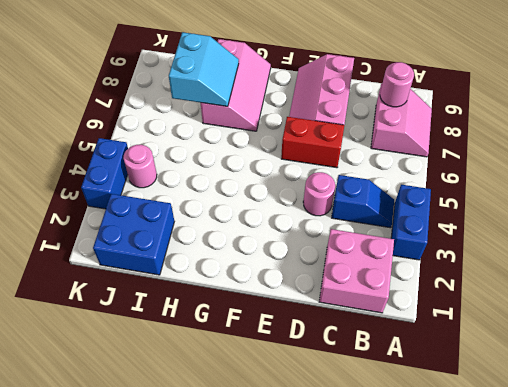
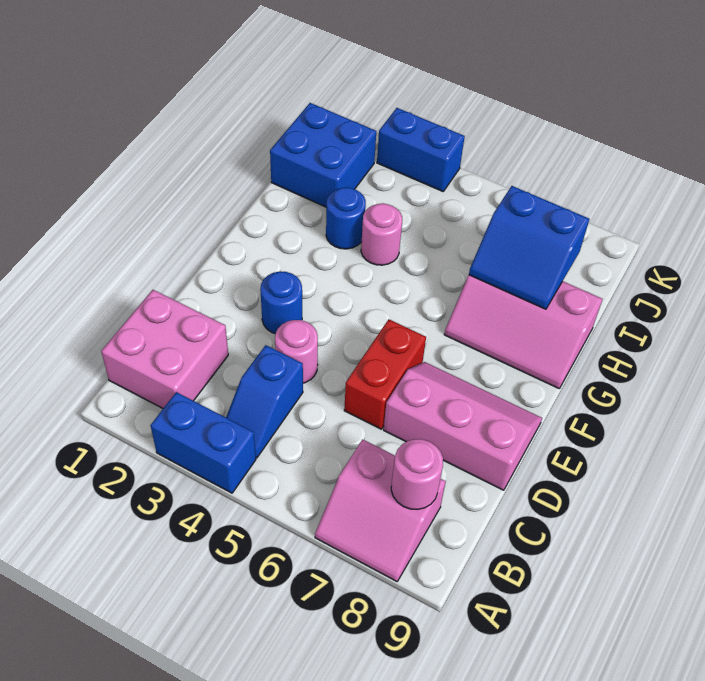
none -> blue 1x1 round brick [260,271,302,333]
none -> blue 1x1 round brick [326,187,366,249]
cyan 2x2 slope [169,32,239,106] -> blue 2x2 slope [469,186,589,309]
pink 1x1 round brick [124,145,157,188] -> pink 1x1 round brick moved to [361,203,402,265]

